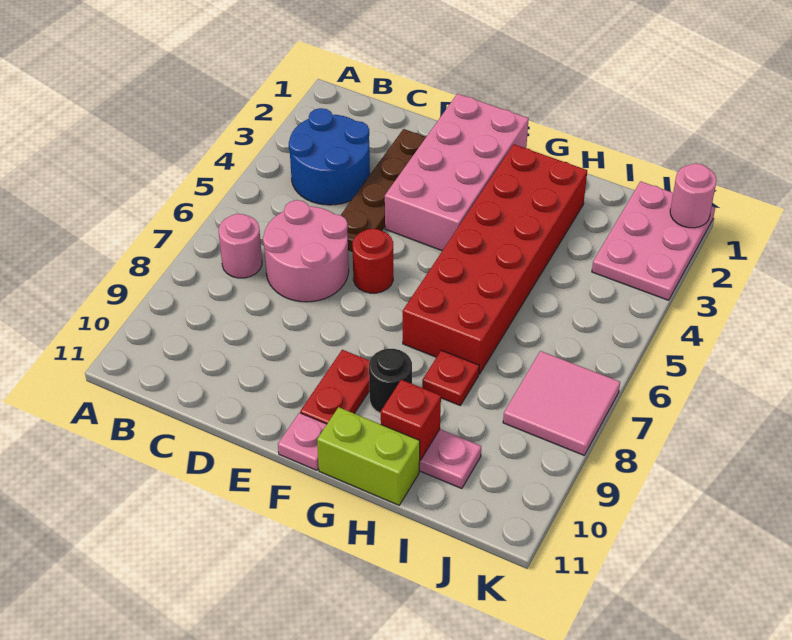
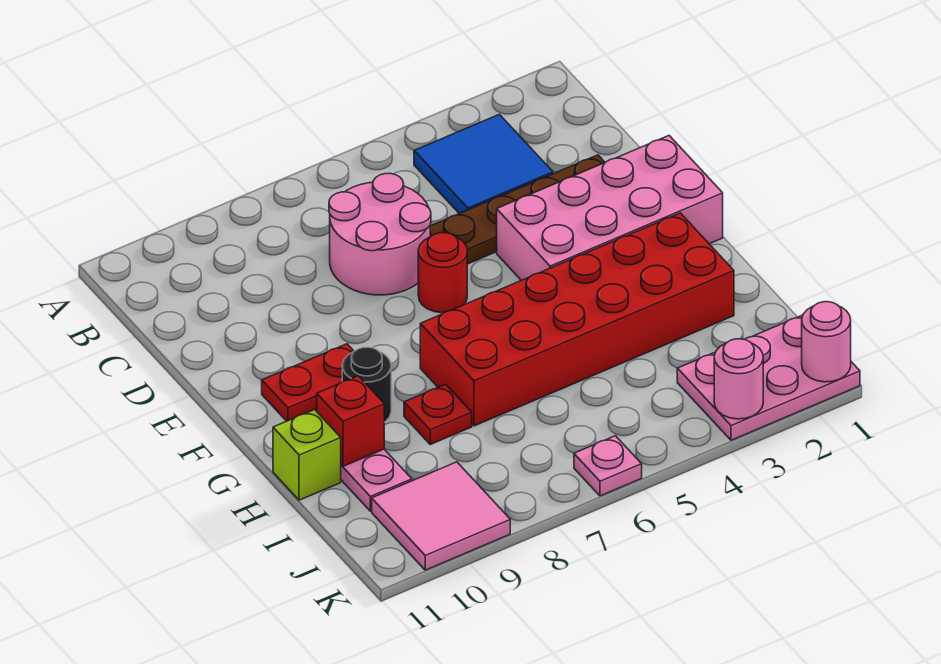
blue 2x2 round brick [289,108,370,205] -> blue 2x2 tile [414,114,553,214]
pink 1x1 round brick [219,214,262,278] -> pink 1x1 round brick moved to [714,339,763,419]
pink 1x1 plate [278,413,327,470] -> pink 1x1 plate moved to [574,436,642,496]
lime 1x2 brick [317,407,420,505] -> lime 1x1 brick [273,410,341,500]
pink 2x2 tile [503,351,620,455] -> pink 2x2 tile moved to [372,462,510,570]

